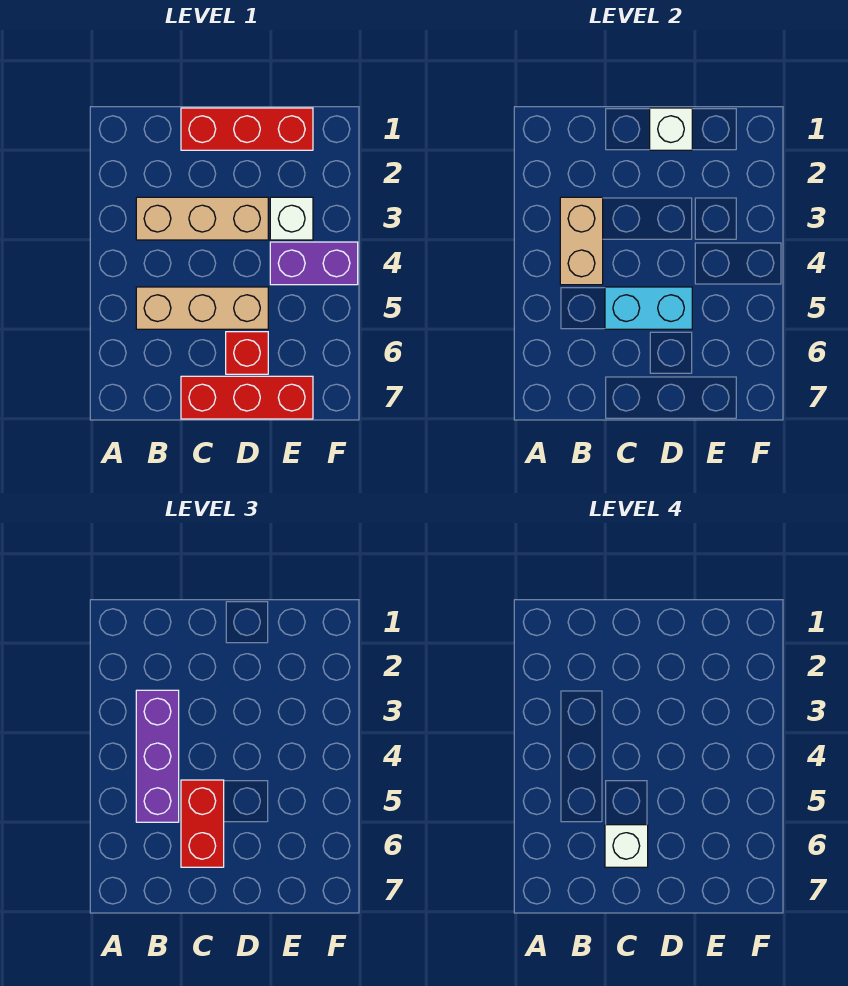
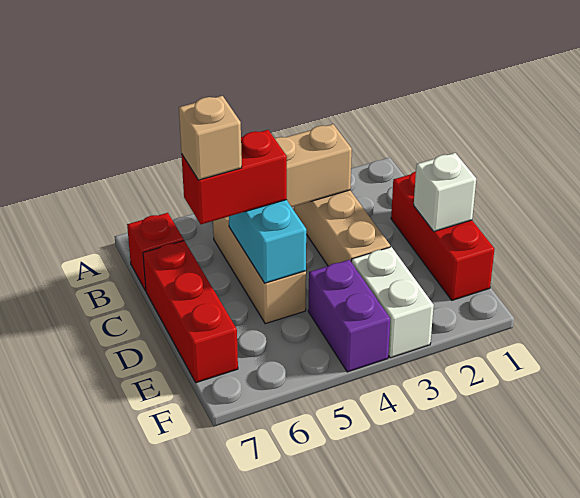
purple 1x3 brick [136,690,179,822] -> none
white 1x1 brick [605,825,648,867] -> tan 1x1 brick [179,96,242,180]
red 1x1 brick [226,332,268,374] -> red 1x1 brick moved to [127,213,184,291]
white 1x1 brick [270,197,313,240] -> white 1x2 brick [351,247,434,358]

